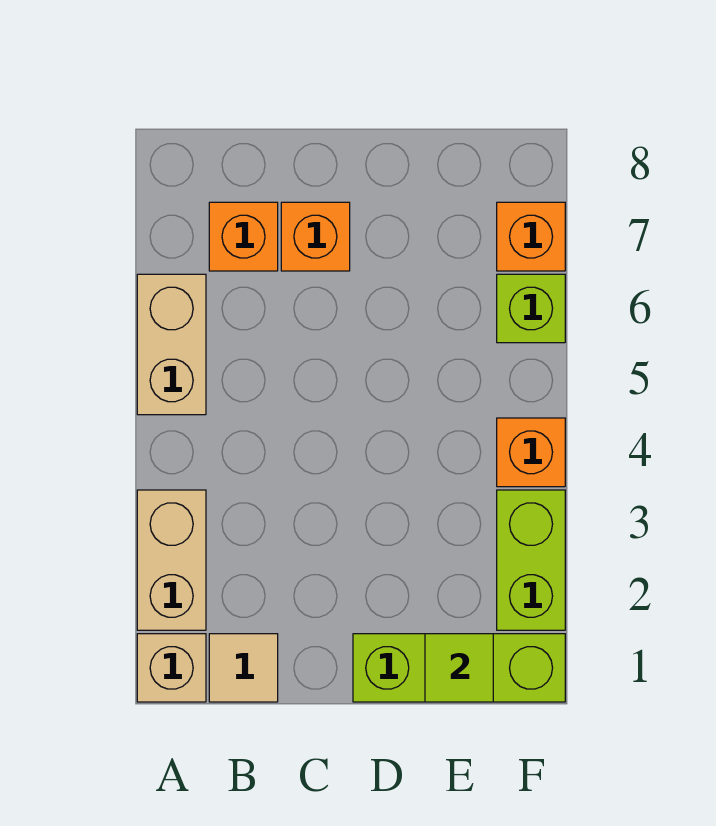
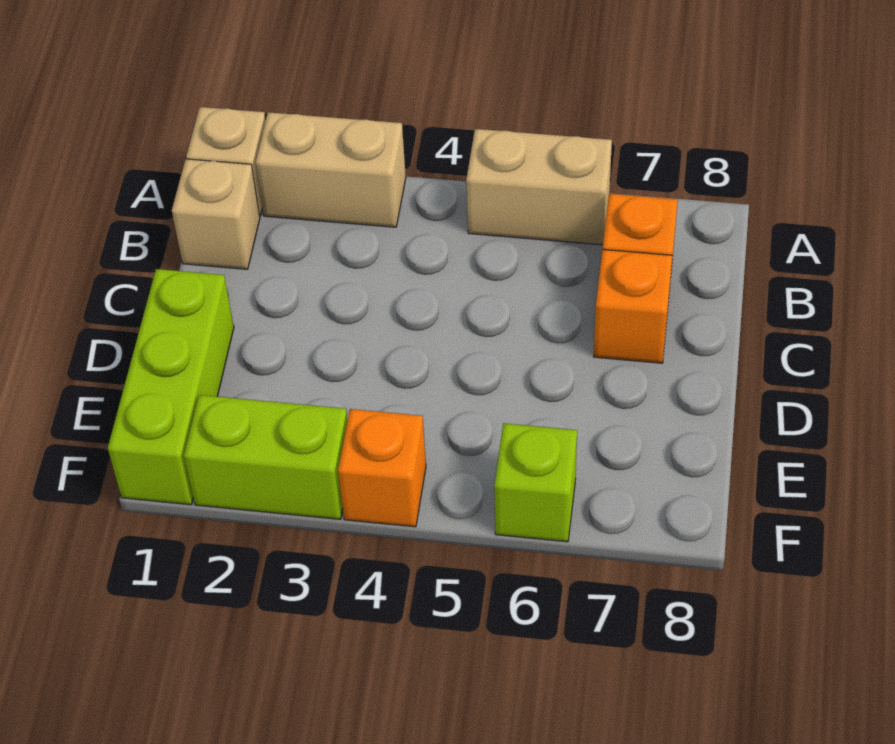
tan 1x1 tile [209,634,278,702] -> tan 1x1 brick [172,159,260,269]
lime 1x1 tile [425,634,493,702] -> none
orange 1x1 brick [497,202,565,271] -> none

